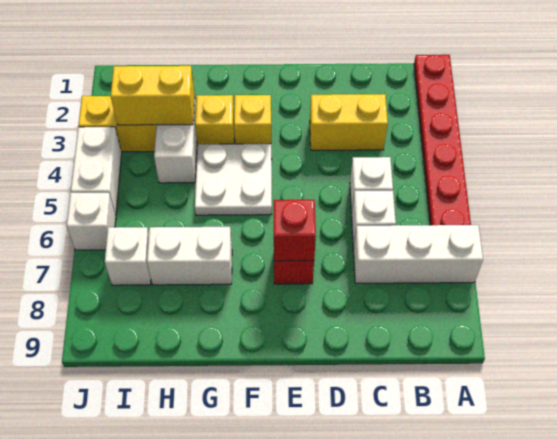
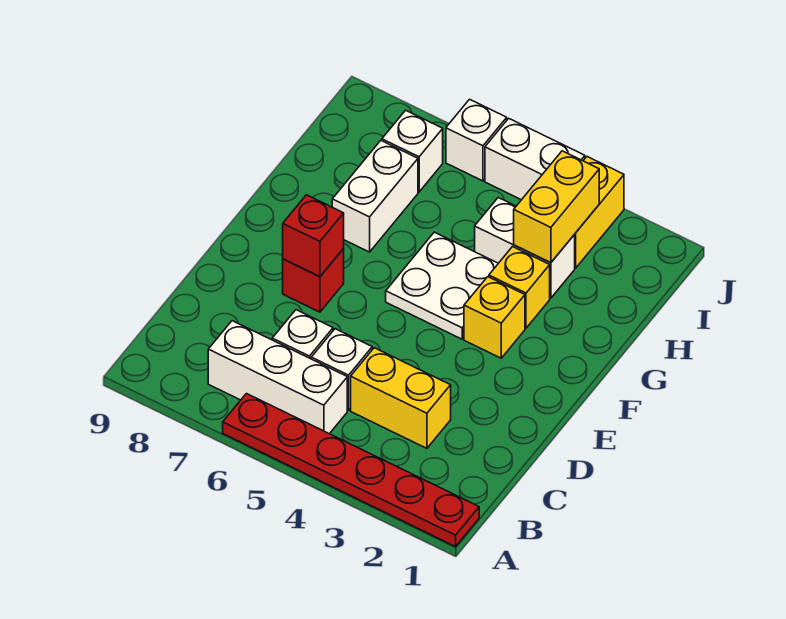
white 1x3 brick [353,225,483,283] -> white 1x3 brick turned to [208,321,347,434]
yellow 1x2 brick [310,94,388,150] -> yellow 1x2 brick turned to [351,348,451,448]

